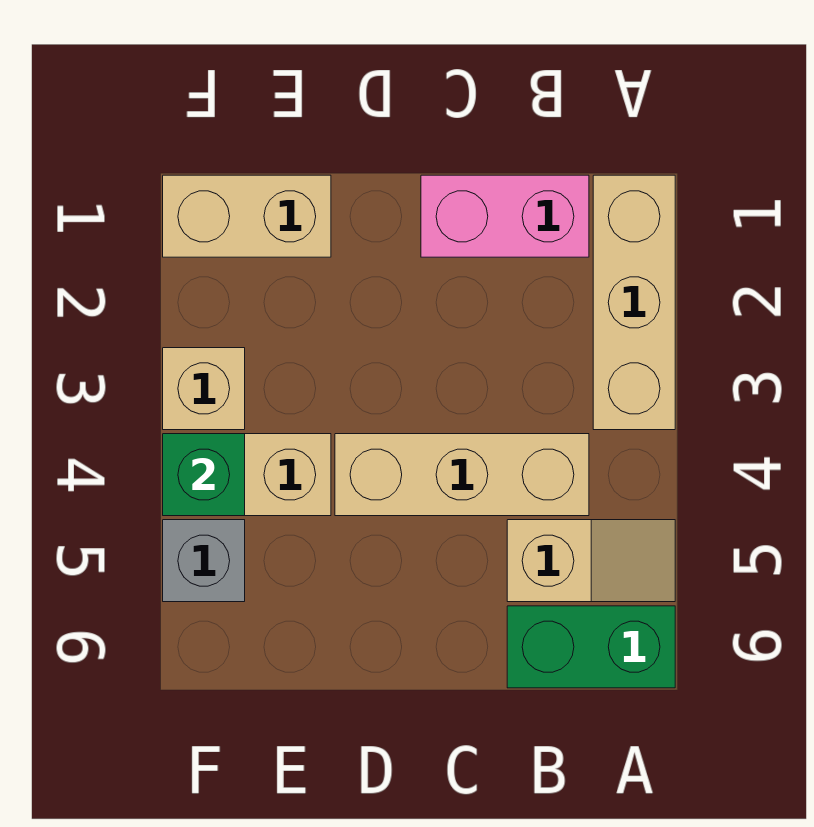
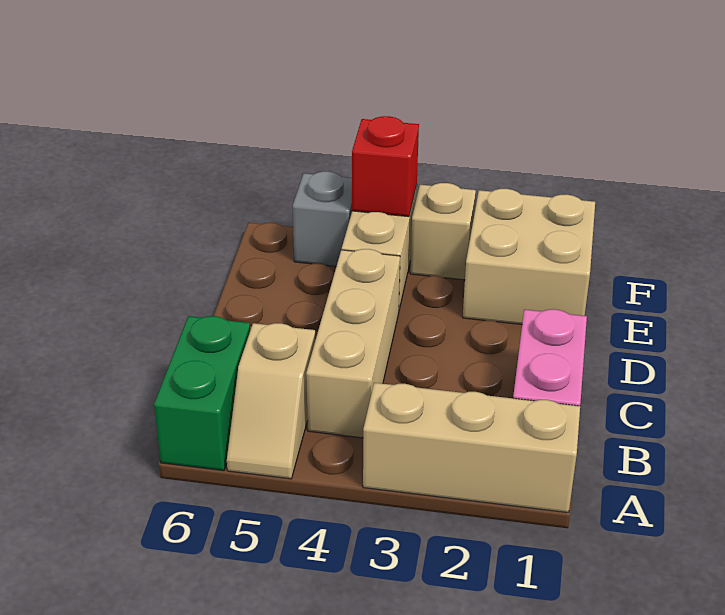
tan 1x2 brick [163,175,331,257] -> tan 2x2 brick [463,189,595,324]
green 1x1 brick [163,434,245,516] -> red 1x1 brick [352,116,419,217]

